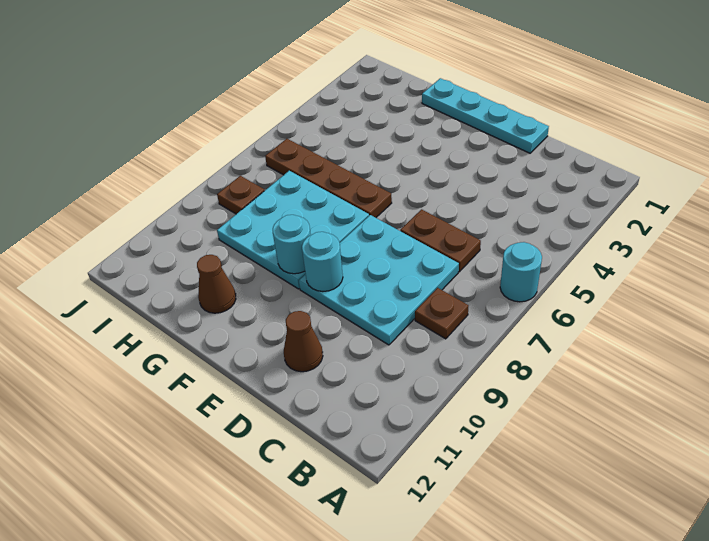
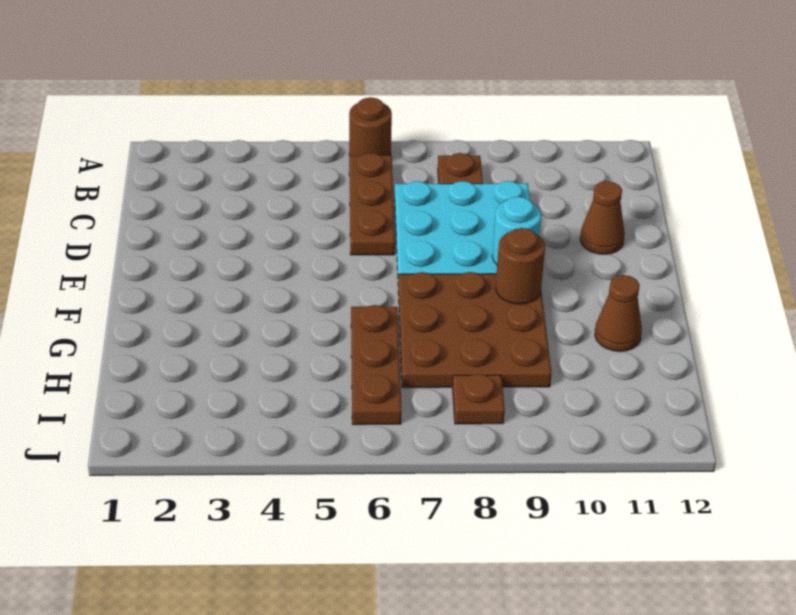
cyan 1x1 round brick [500,242,542,302] -> brown 1x1 round brick [349,97,392,156]
brown 1x2 plate [400,209,481,272] -> brown 1x3 plate [349,153,395,255]
cyan 1x4 plate [422,78,549,153] -> none
brown 1x4 plate [265,139,392,218] -> brown 1x3 plate [351,305,402,425]
cyan 3x3 plate [217,171,369,289] -> brown 3x3 plate [398,272,552,388]
cyan 1x1 round brick [273,215,311,274] -> brown 1x1 round brick [495,228,545,304]

